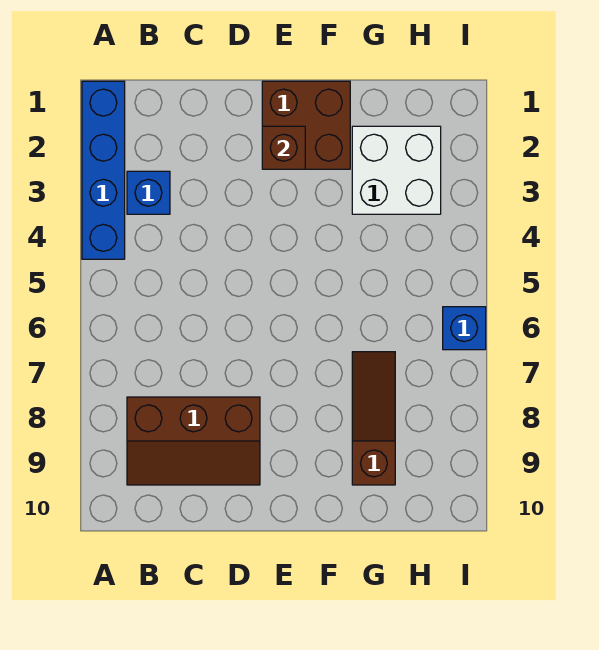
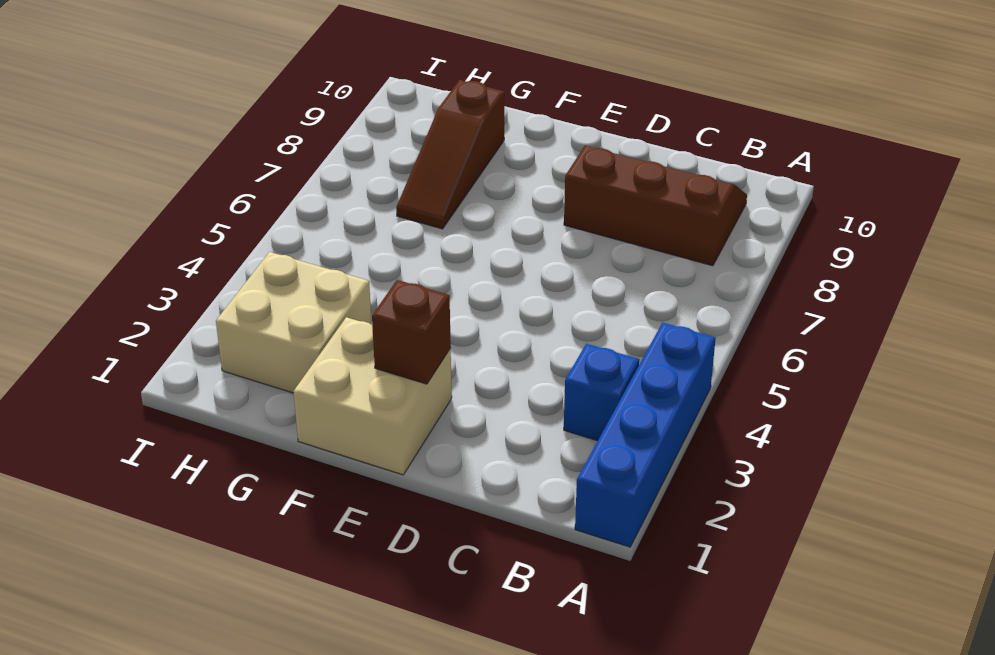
brown 2x2 brick [262,81,350,169] -> tan 2x2 brick [293,317,452,475]
white 2x2 brick [352,126,441,214] -> tan 2x2 brick [216,252,372,393]
blue 1x1 brick [443,307,486,350] -> none

